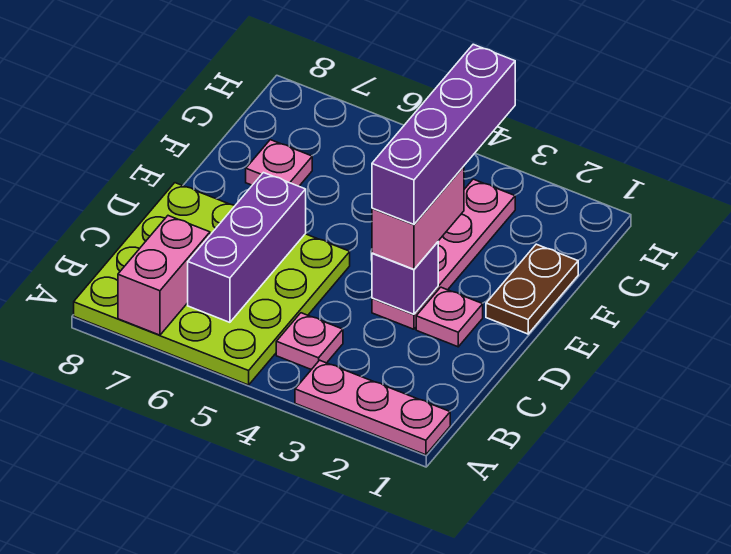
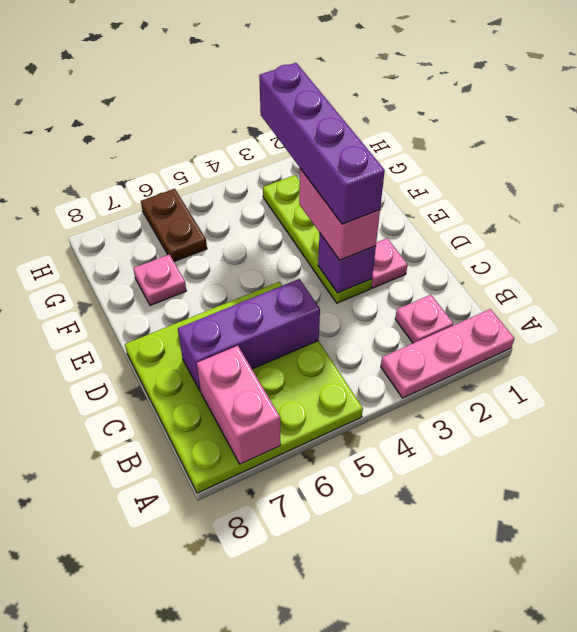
pink 1x1 plate [276,313,343,370] -> pink 1x1 plate moved to [395,295,453,343]
purple 1x3 brick [188,173,306,322] -> purple 1x3 brick turned to [178,279,320,391]
pink 1x4 plate [372,179,515,329] -> lime 1x4 plate [263,175,372,303]
brown 1x2 plate [486,244,578,334] -> brown 1x2 plate moved to [141,189,207,262]

